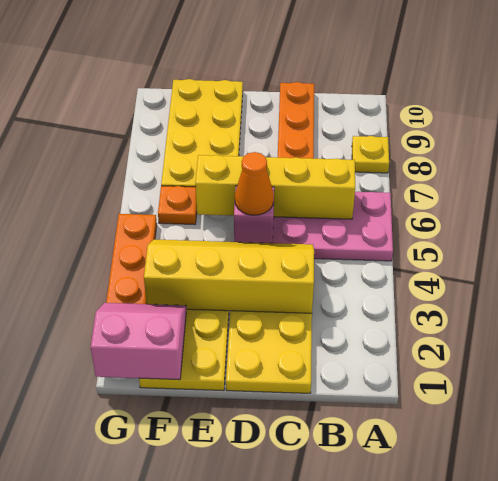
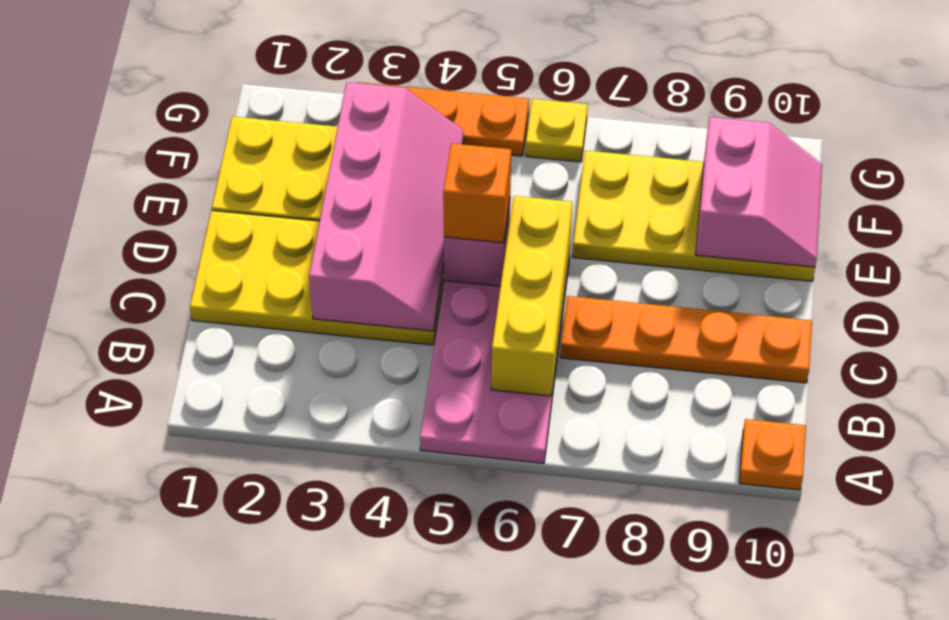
yellow 1x1 plate [352,136,389,173] -> yellow 1x1 plate moved to [526,99,588,162]
yellow 1x4 brick [195,155,355,219] -> yellow 1x3 brick [491,196,573,396]
yellow 2x4 slope [144,239,314,313] -> pink 2x4 slope [309,82,464,331]
orange 1x1 cone [235,152,274,215] -> orange 1x1 brick [443,143,511,243]
pink 2x2 slope [91,303,186,380] -> pink 2x2 slope moved to [696,117,822,267]
orange 1x1 plate [158,186,197,224] -> orange 1x1 plate moved to [739,419,806,490]

